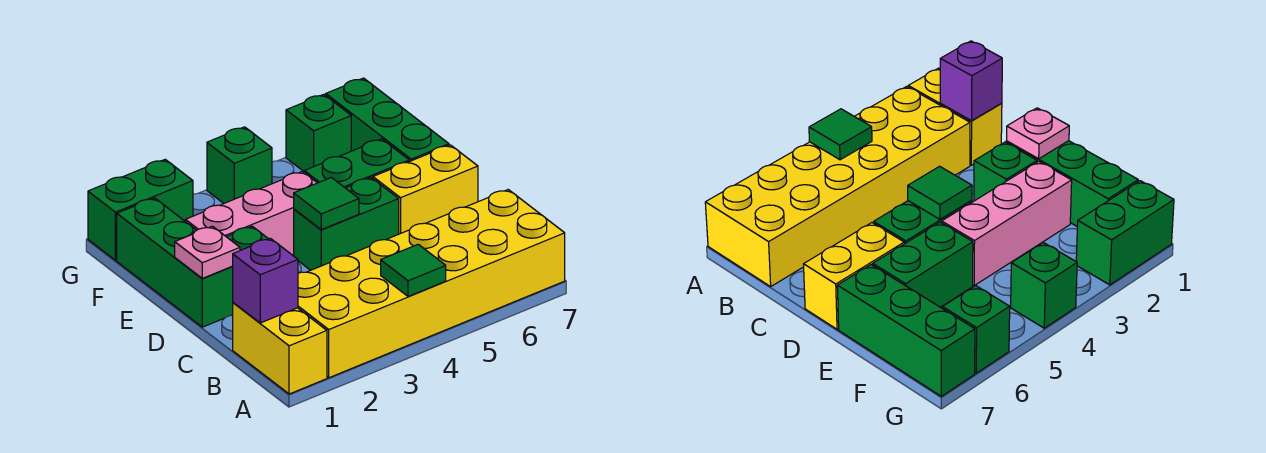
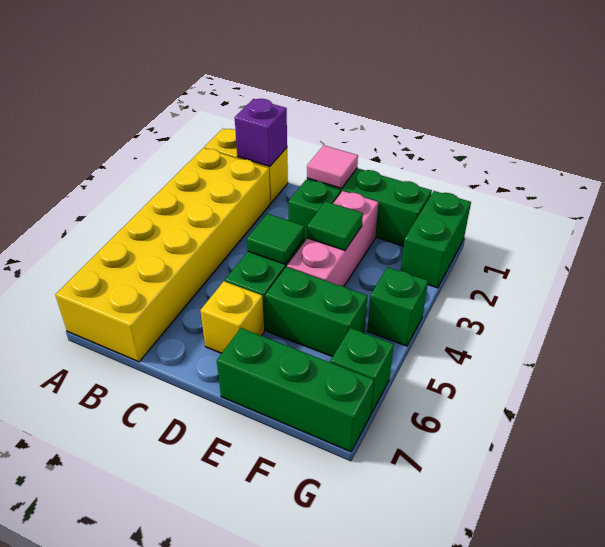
green 1x1 tile [381,244,446,296] -> green 1x1 tile moved to [307,201,363,251]
pink 1x1 plate [175,226,240,278] -> pink 1x1 tile [307,145,358,189]
yellow 1x2 brick [373,145,478,234] -> yellow 1x1 brick [200,281,264,353]
green 1x2 brick [304,139,409,188] -> green 1x2 brick turned to [265,267,367,357]

